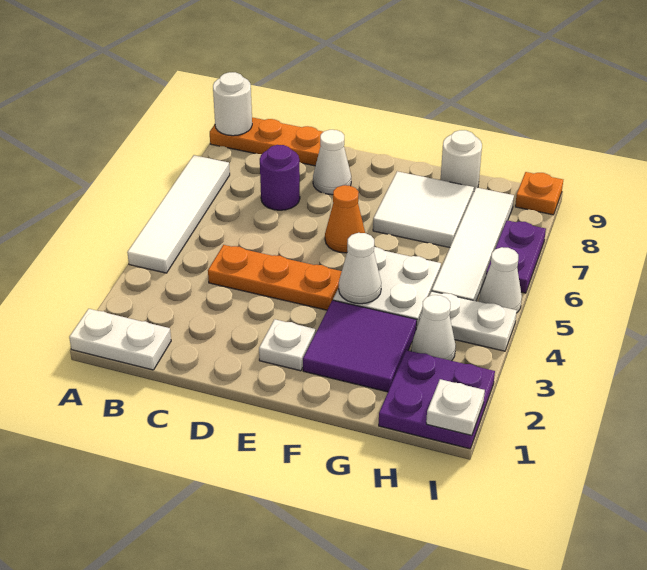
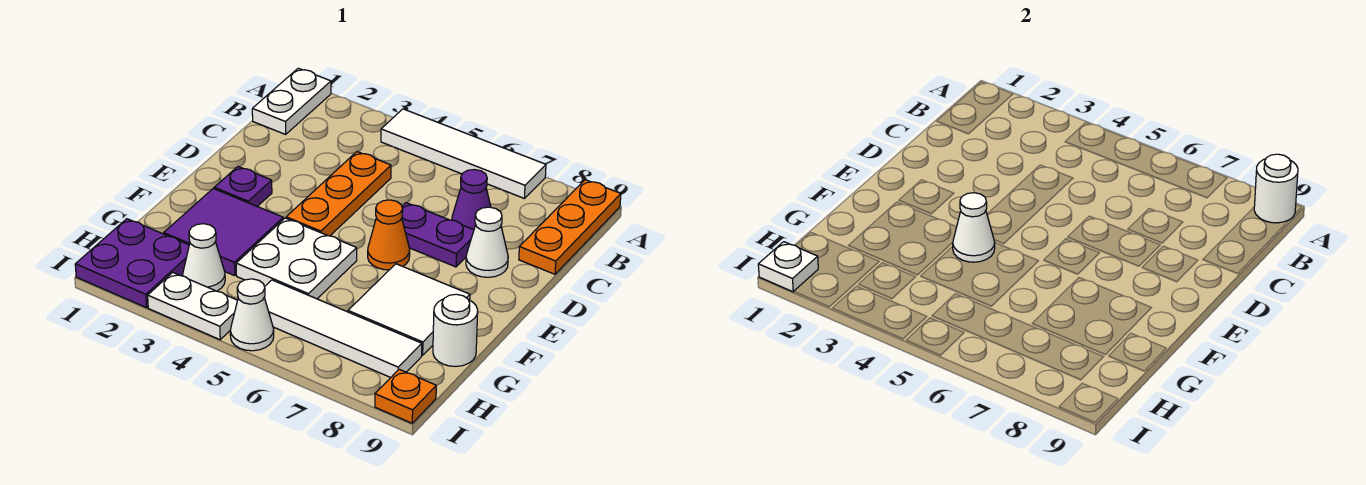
purple 1x1 round brick [260,145,300,210] -> purple 1x1 cone [452,170,491,230]
white 1x1 plate [259,319,316,371] -> purple 1x1 plate [214,167,272,206]
white 1x2 plate [419,291,517,351] -> white 1x2 plate turned to [148,273,238,340]
purple 1x2 plate [486,220,546,293] -> purple 1x2 plate moved to [402,203,474,267]

